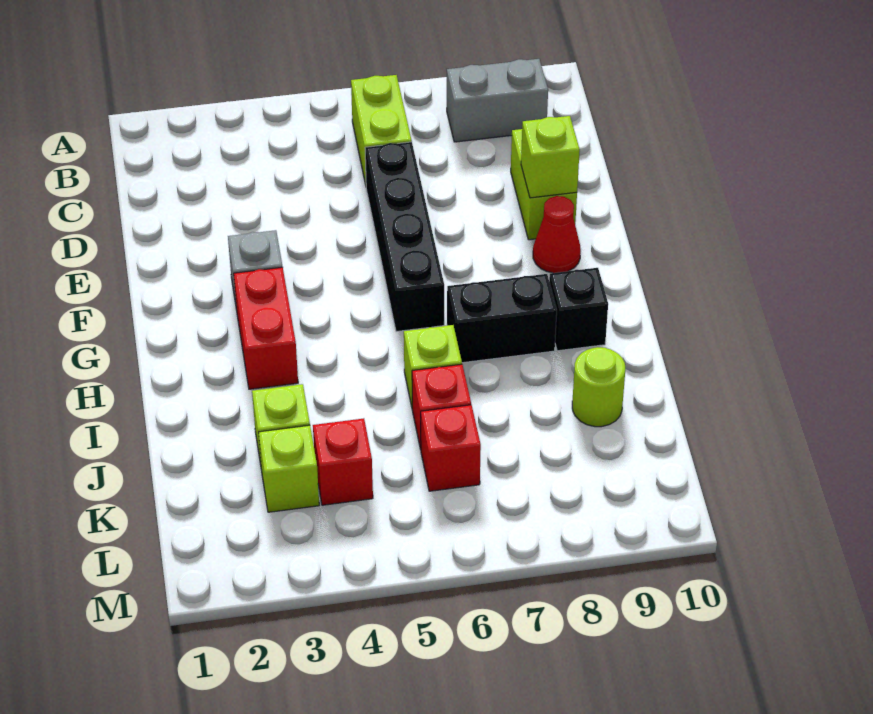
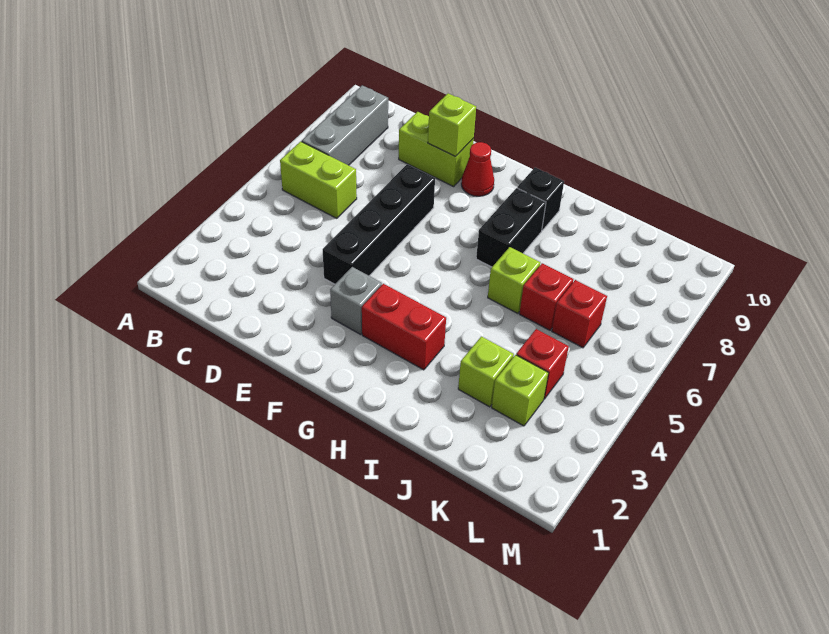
grey 1x2 brick [447,59,548,142] -> grey 1x3 brick [302,85,388,165]
black 1x4 brick [365,142,444,332] -> black 1x4 brick turned to [323,164,435,284]
lime 1x1 round brick [572,347,625,427] -> none

